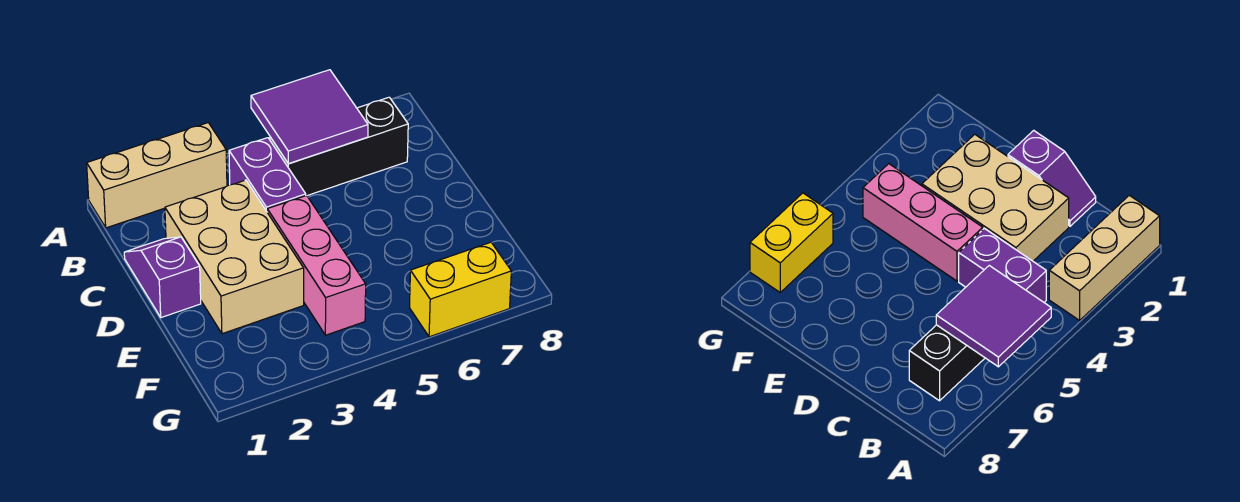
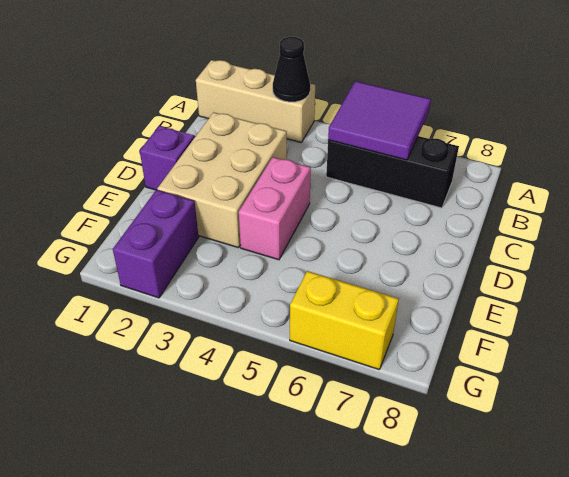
none -> black 1x1 cone [273,37,310,102]
purple 1x2 brick [229,138,306,211] -> purple 1x2 brick moved to [113,190,199,298]
pink 1x3 brick [267,196,366,335] -> pink 1x2 brick [239,157,311,260]

